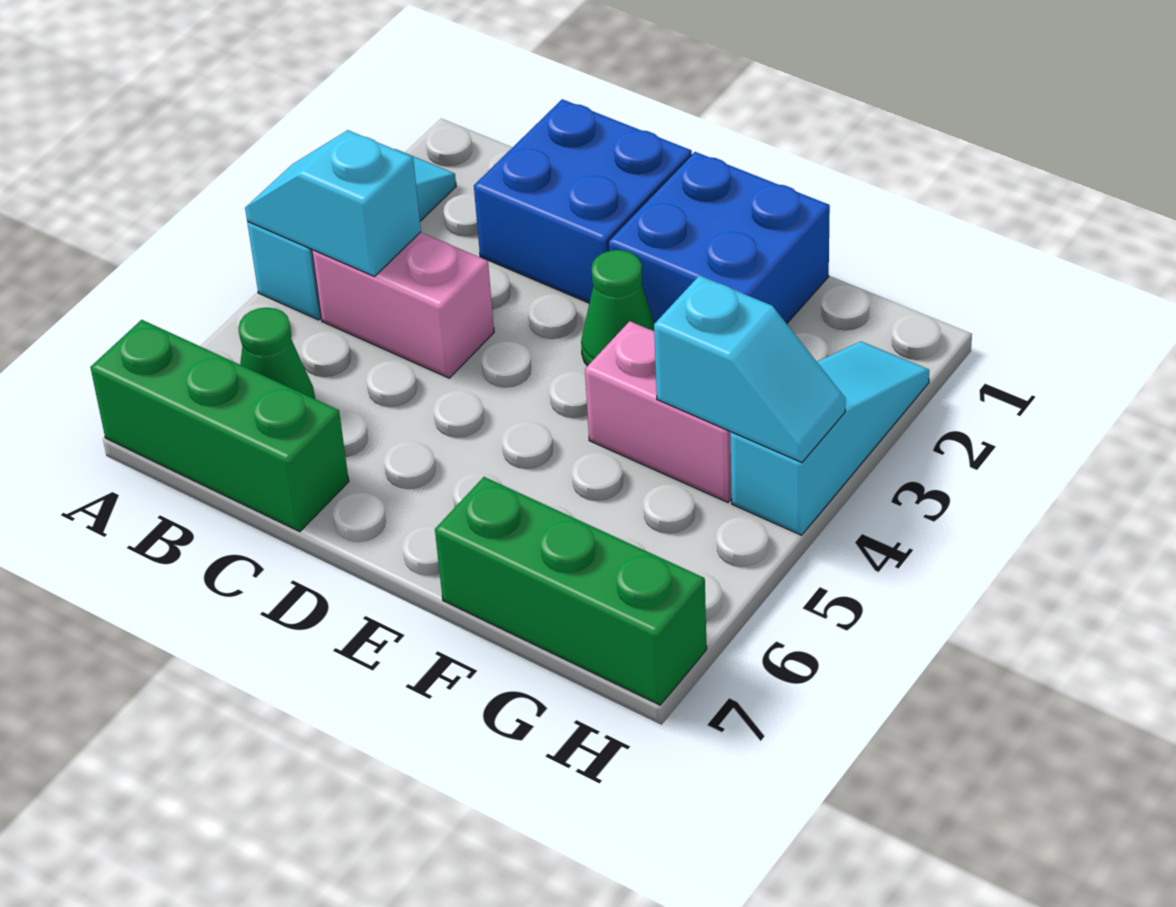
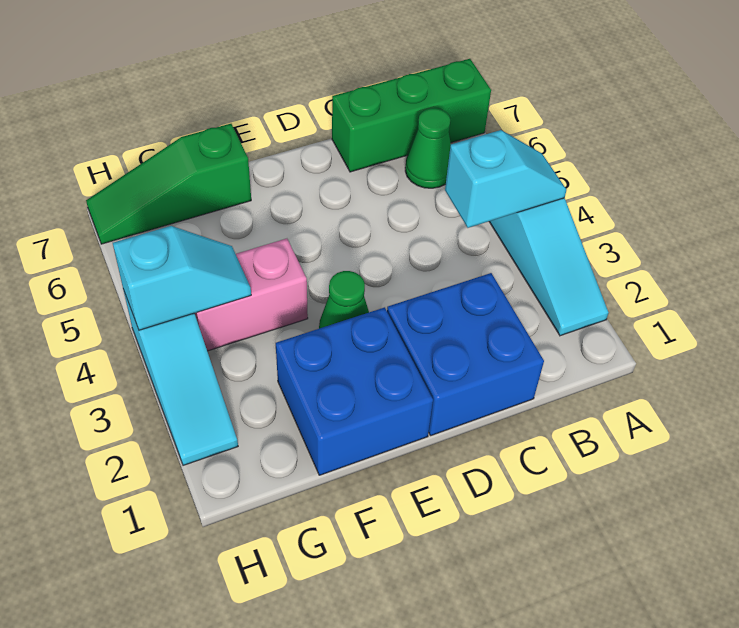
pink 1x2 brick [312,232,494,378] -> none
green 1x3 brick [435,477,707,705] -> green 1x3 slope [86,124,251,244]
cyan 1x2 slope [654,276,846,462] -> cyan 1x2 slope turned to [113,226,251,330]

